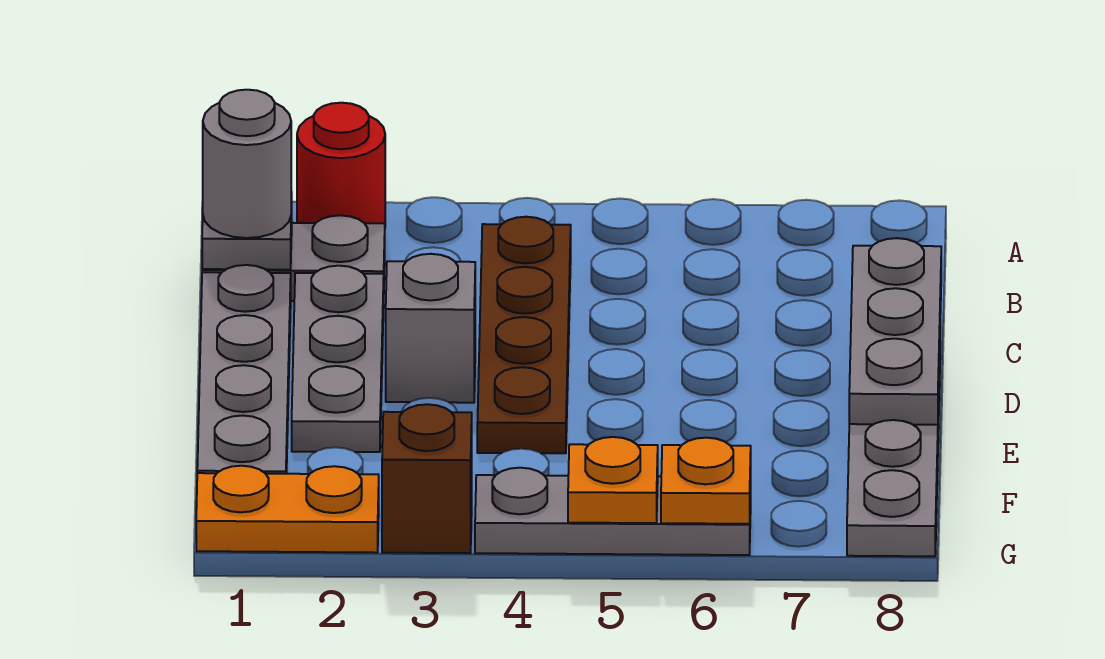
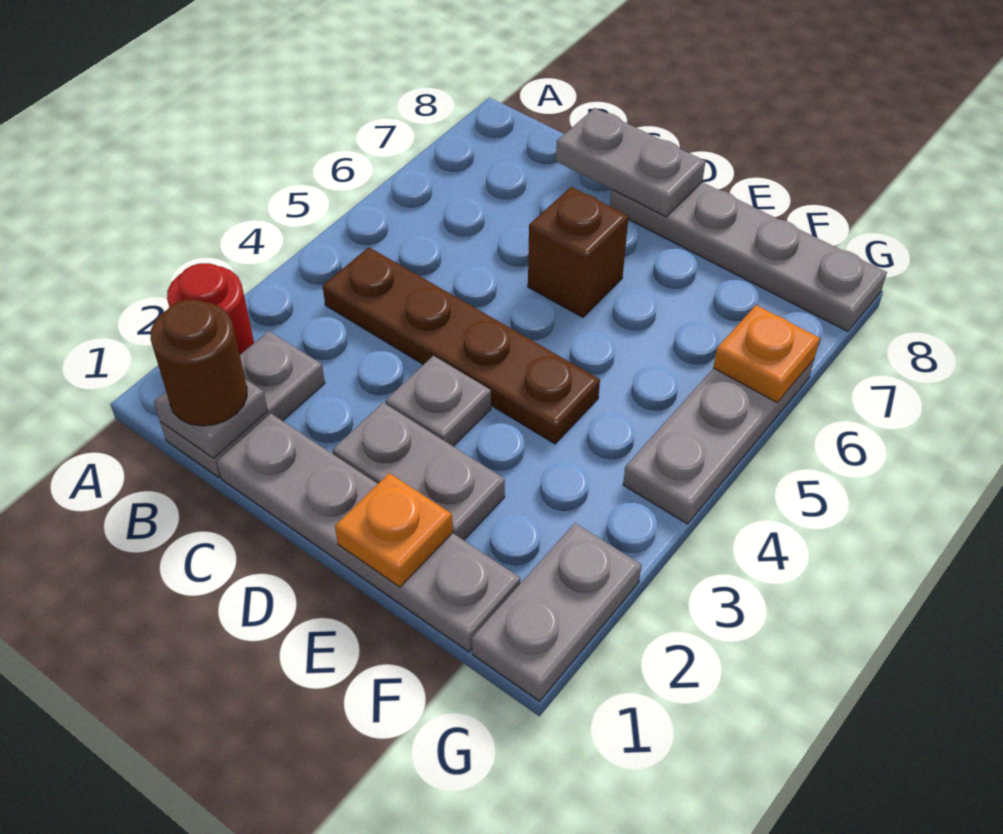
grey 1x1 round brick [203,90,291,238] -> brown 1x1 round brick [150,300,247,426]
grey 1x3 plate [292,266,384,452] -> grey 1x2 plate [332,403,505,540]
grey 1x3 plate [849,238,941,425] -> grey 1x2 plate [556,108,706,217]
grey 1x1 brick [386,254,475,403] -> grey 1x1 plate [386,356,491,446]
orange 1x2 plate [196,466,379,553] -> grey 1x2 plate [472,523,642,701]
brown 1x1 brick [382,404,472,553] -> brown 1x1 brick moved to [528,187,629,317]
orange 1x1 plate [568,437,658,523] -> orange 1x1 plate moved to [335,473,453,587]

